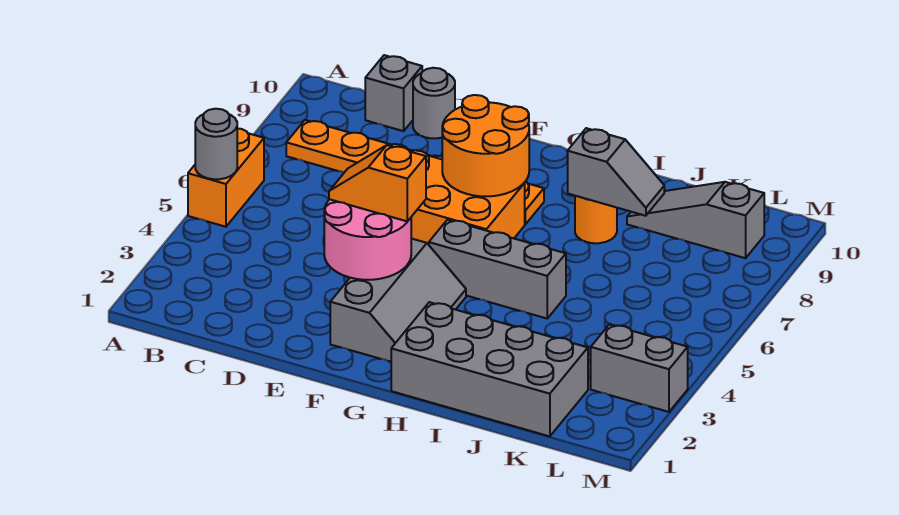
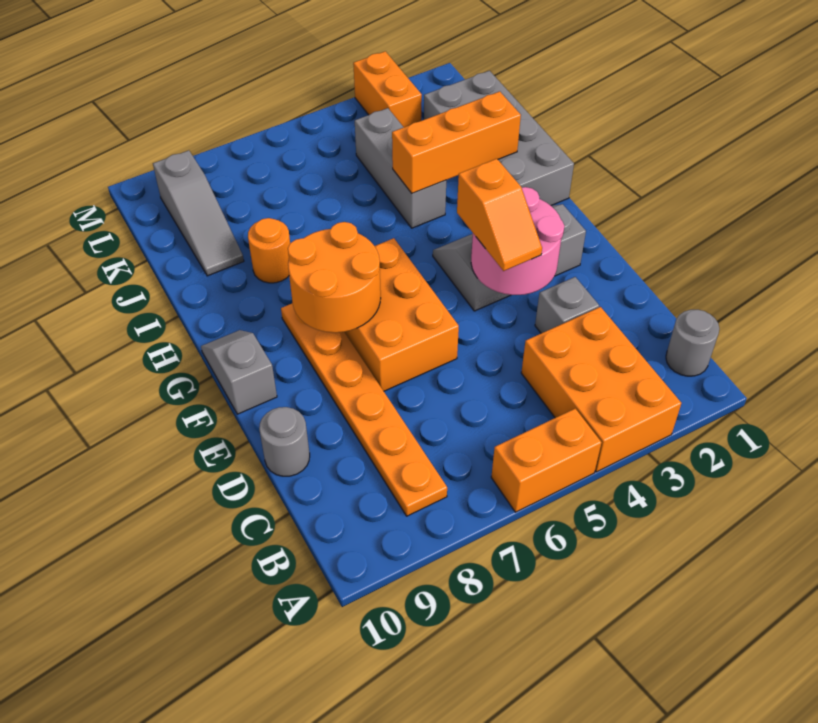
none -> orange 2x3 brick [521,307,681,472]
grey 1x1 round brick [195,109,237,179] -> grey 1x1 round brick moved to [666,310,719,376]
grey 1x1 brick [365,55,422,131] -> grey 1x1 brick moved to [535,277,599,333]
grey 1x3 brick [429,220,566,318] -> grey 1x3 brick moved to [355,108,446,228]
none -> orange 1x3 brick [392,91,521,193]
grey 1x2 slope [568,128,664,216] -> grey 1x2 slope moved to [201,330,277,414]
grey 1x2 brick [591,324,688,412] -> orange 1x2 brick [353,51,422,127]

